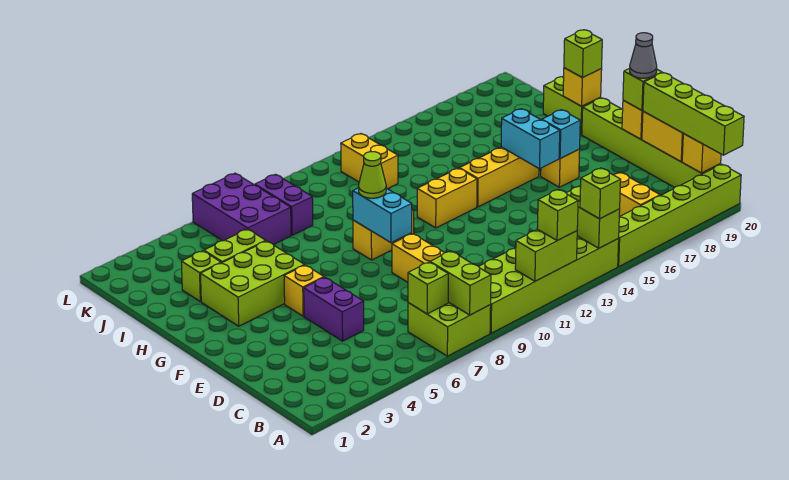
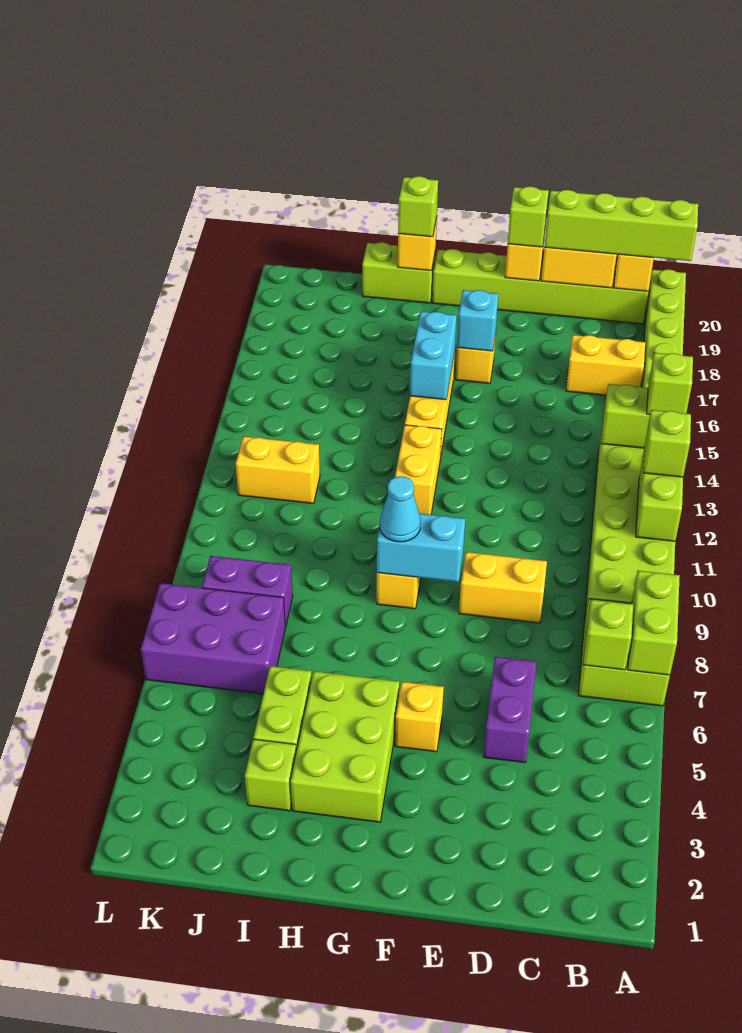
lime 1x2 brick [430,251,491,315] -> lime 1x2 brick turned to [628,571,680,675]
purple 1x2 brick [304,277,364,341] -> purple 1x2 brick turned to [483,657,537,763]
grey 1x1 cone [630,33,657,78] -> none
cyan 1x2 brick [501,109,560,169] -> cyan 1x2 brick turned to [410,312,457,400]
lime 1x1 cone [359,152,386,198] -> cyan 1x1 cone [380,476,421,542]

